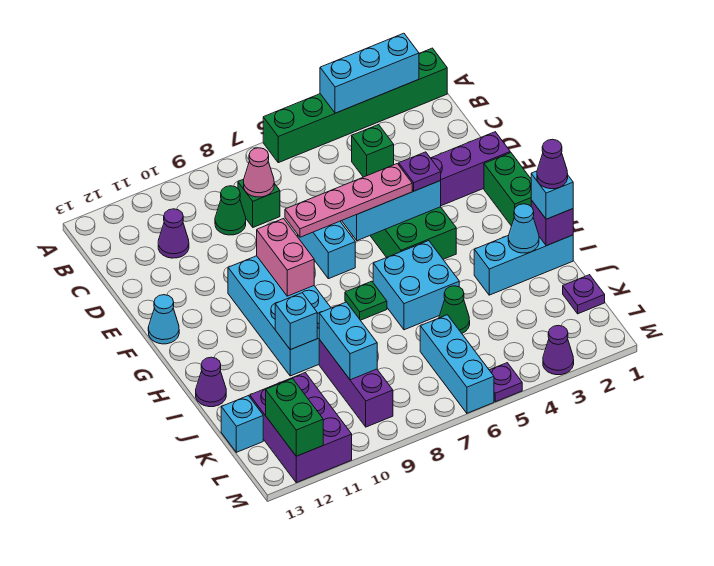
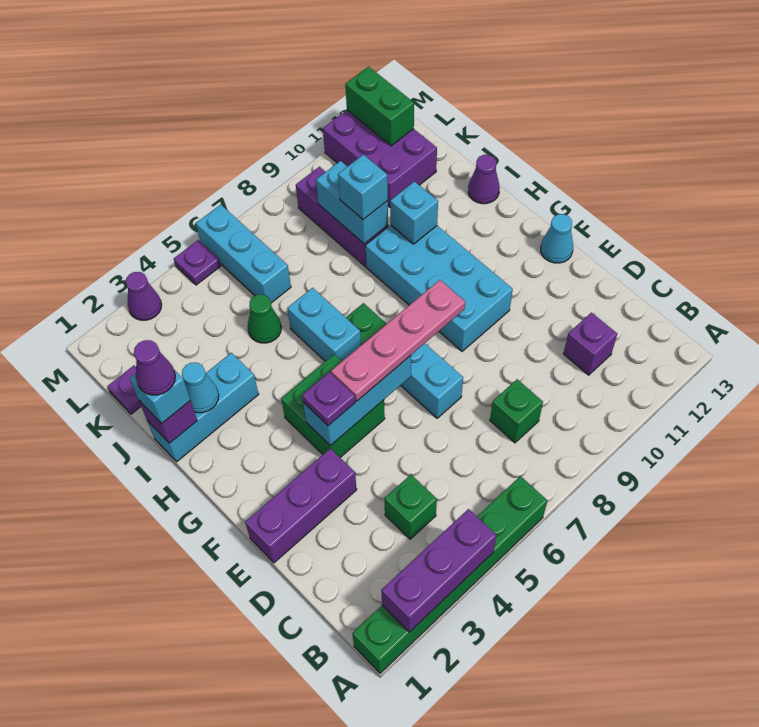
cyan 1x3 brick [320,33,419,113] -> purple 1x3 brick [381,509,497,632]
pink 1x1 cone [244,148,274,197] -> none
green 1x1 cone [215,186,246,235] -> none
purple 1x1 cone [158,209,189,258] -> purple 1x1 brick [564,313,617,375]
green 1x2 brick [484,153,531,226] -> none
pink 1x2 brick [257,219,314,296] -> none
cyan 2x2 brick [373,241,459,330] -> cyan 1x2 brick [287,288,361,361]
cyan 1x1 brick [221,396,263,452] -> cyan 1x1 brick moved to [338,154,388,220]

